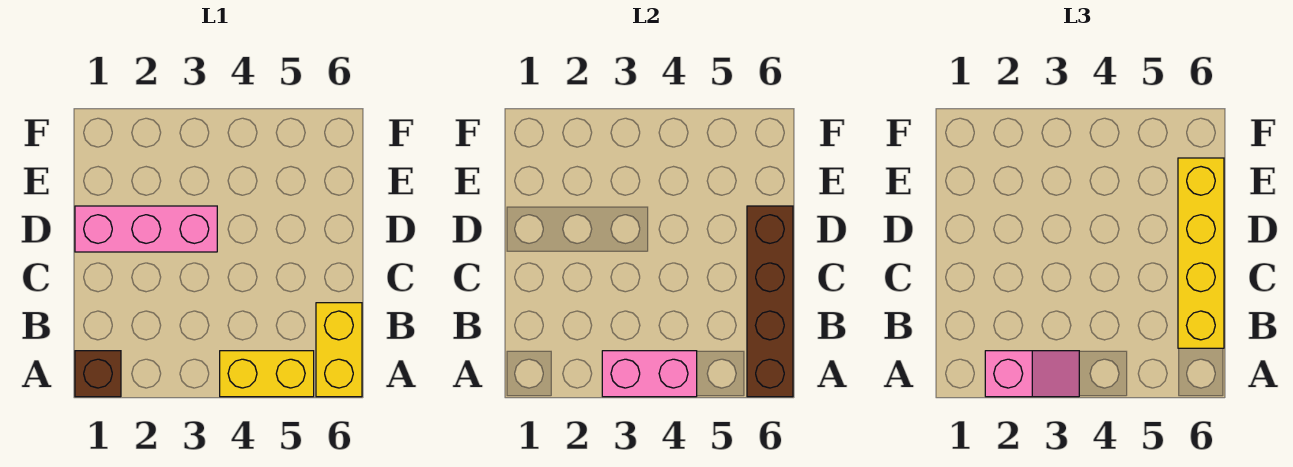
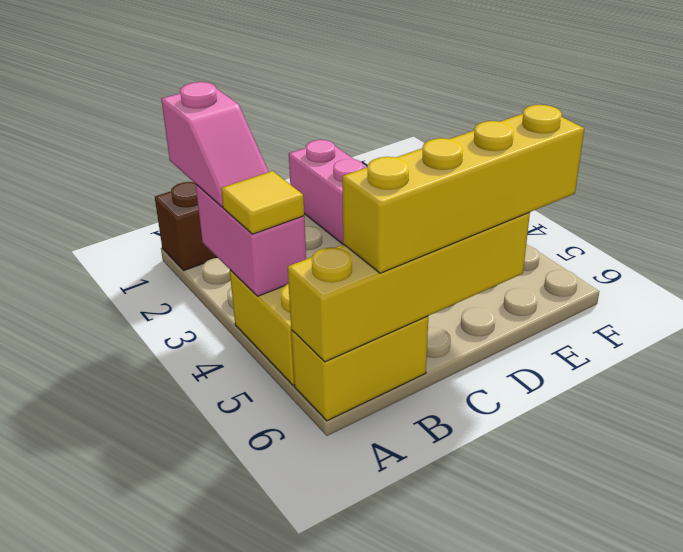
none -> yellow 1x1 tile [221,171,304,234]
brown 1x4 brick [747,206,793,397] -> yellow 1x4 brick [288,212,530,362]

